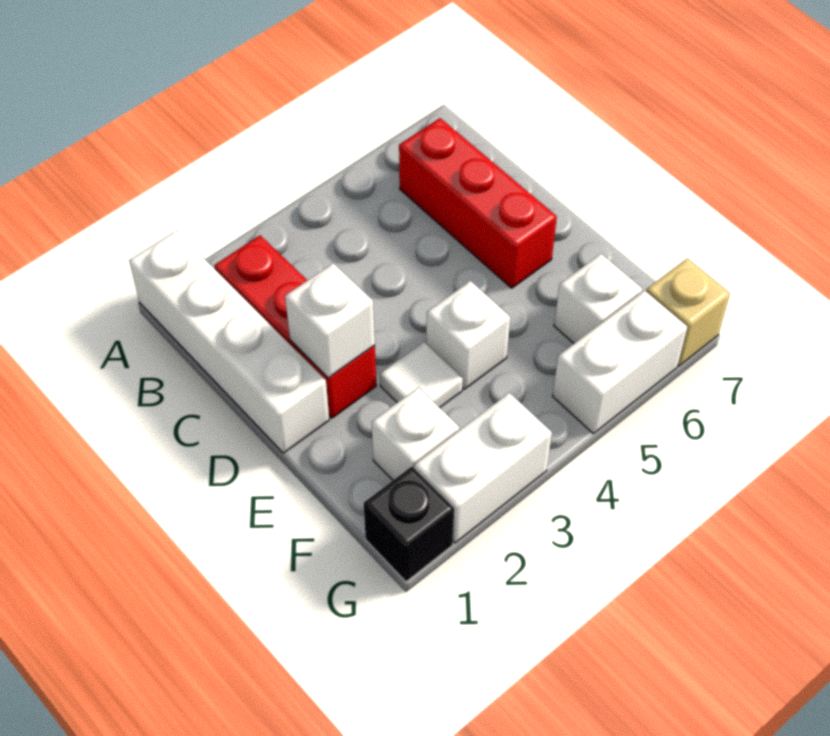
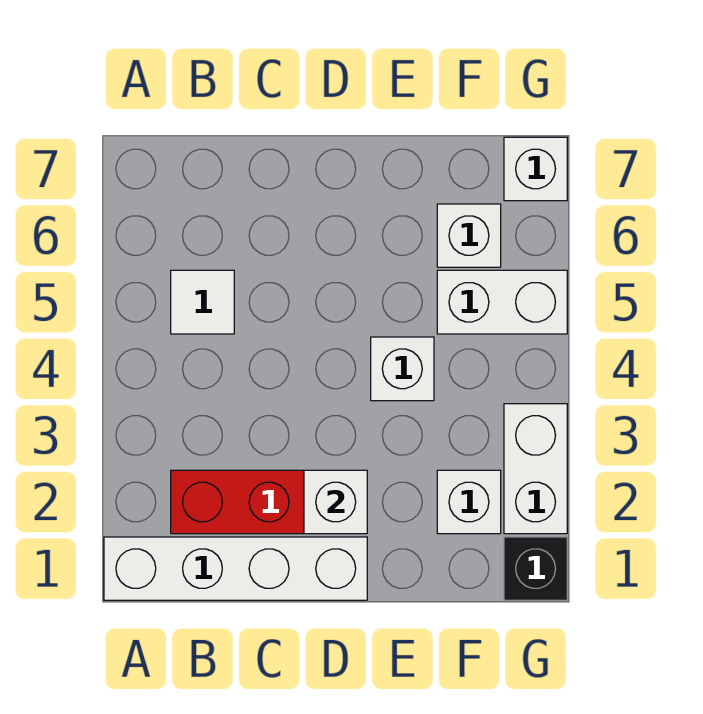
red 1x3 brick [399,118,557,288] -> none
white 1x1 tile [380,342,463,408] -> white 1x1 tile moved to [171,270,234,334]
white 1x2 brick [553,291,688,434] -> white 1x2 brick turned to [437,270,567,334]
tan 1x1 brick [646,258,730,366] -> white 1x1 brick [504,137,567,201]

